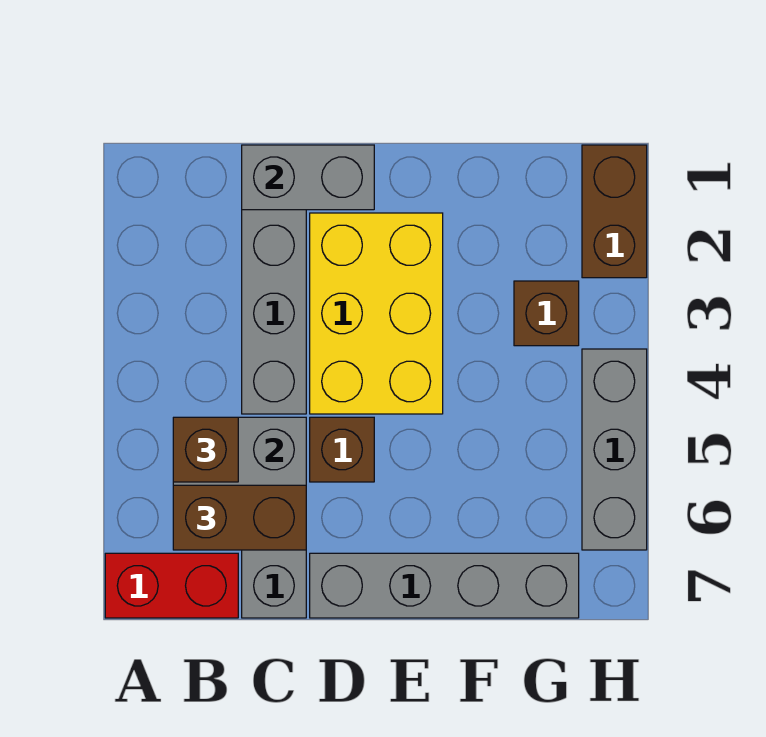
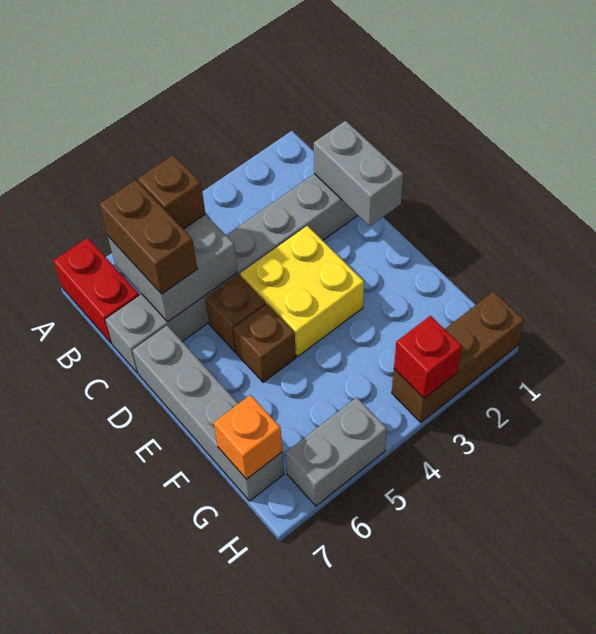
yellow 2x3 brick [310,213,443,414] -> yellow 2x2 brick [240,226,364,356]
brown 1x1 brick [514,281,579,346] -> brown 1x1 brick moved to [233,304,296,382]
none -> orange 1x1 brick [214,395,282,479]
brown 1x2 brick [582,145,647,278] -> brown 1x3 brick [392,291,524,422]
none -> red 1x1 brick [394,316,462,398]
grey 1x3 brick [582,349,647,550] -> grey 1x2 brick [286,397,387,506]

